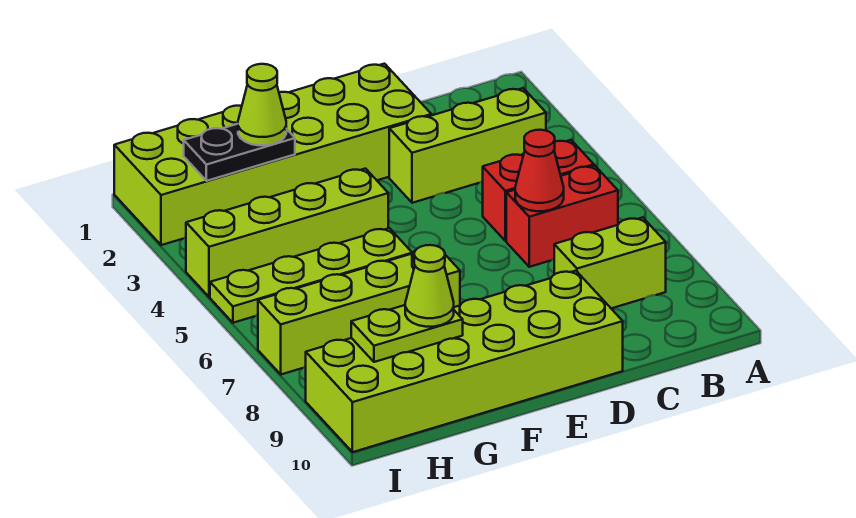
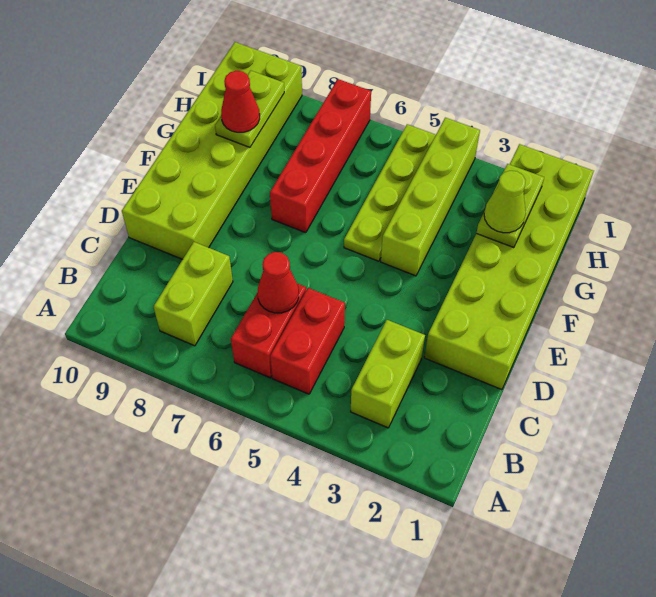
lime 1x3 brick [389,88,546,203] -> lime 1x2 brick [351,320,425,428]
lime 1x4 brick [258,251,460,374] -> red 1x4 brick [270,79,371,233]
black 1x2 plate [184,124,295,181] -> lime 1x2 plate [476,164,544,248]
lime 1x1 cone [405,245,454,327] -> red 1x1 cone [221,71,260,132]

